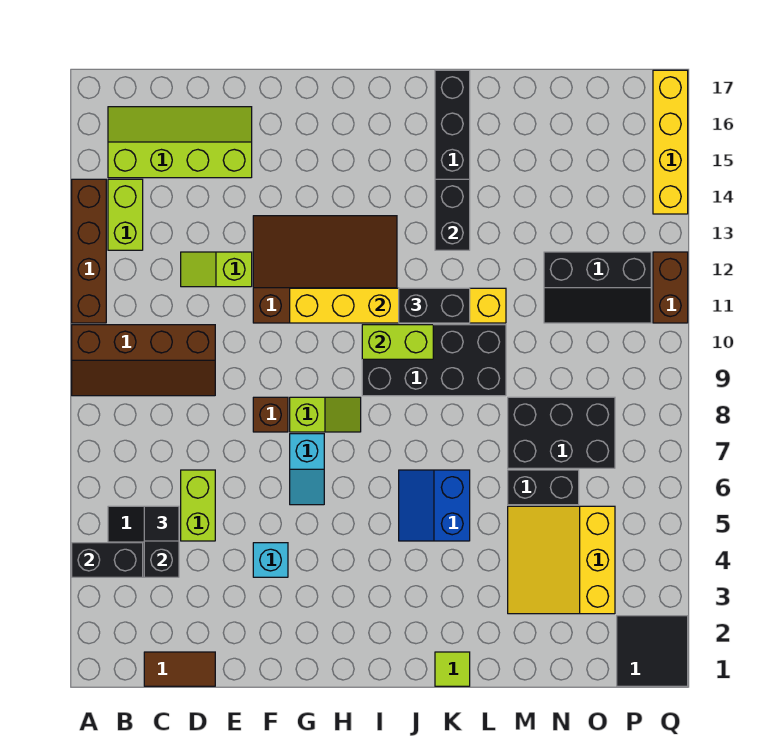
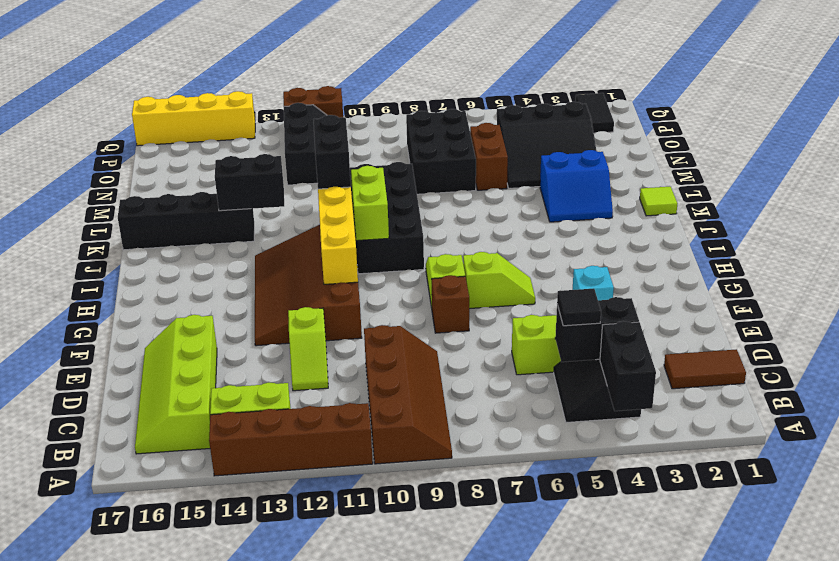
brown 1x2 tile [144,652,215,686] -> brown 1x2 tile turned to [664,349,746,389]
cyan 1x2 slope [290,434,324,505] -> lime 1x2 slope [463,252,535,309]
blue 2x2 slope [399,470,470,541] -> blue 2x2 slope moved to [540,150,613,222]
yellow 3x3 slope [508,506,615,614] -> black 3x3 slope [497,102,596,188]
black 1x2 brick [508,470,579,505] -> brown 1x2 brick [470,123,508,190]
black 2x2 tile [617,616,688,686] -> black 1x2 tile [576,93,614,133]

